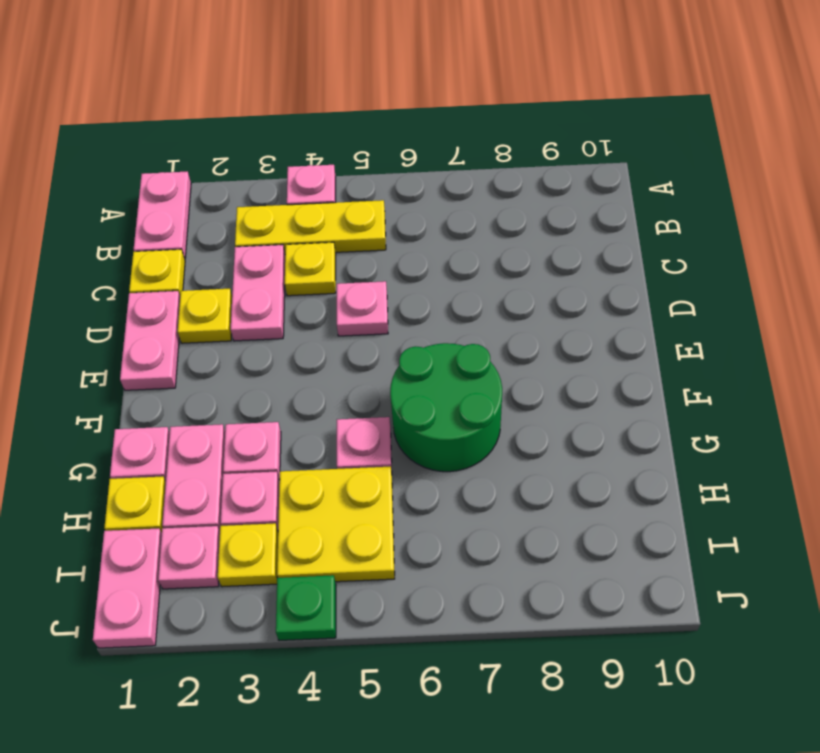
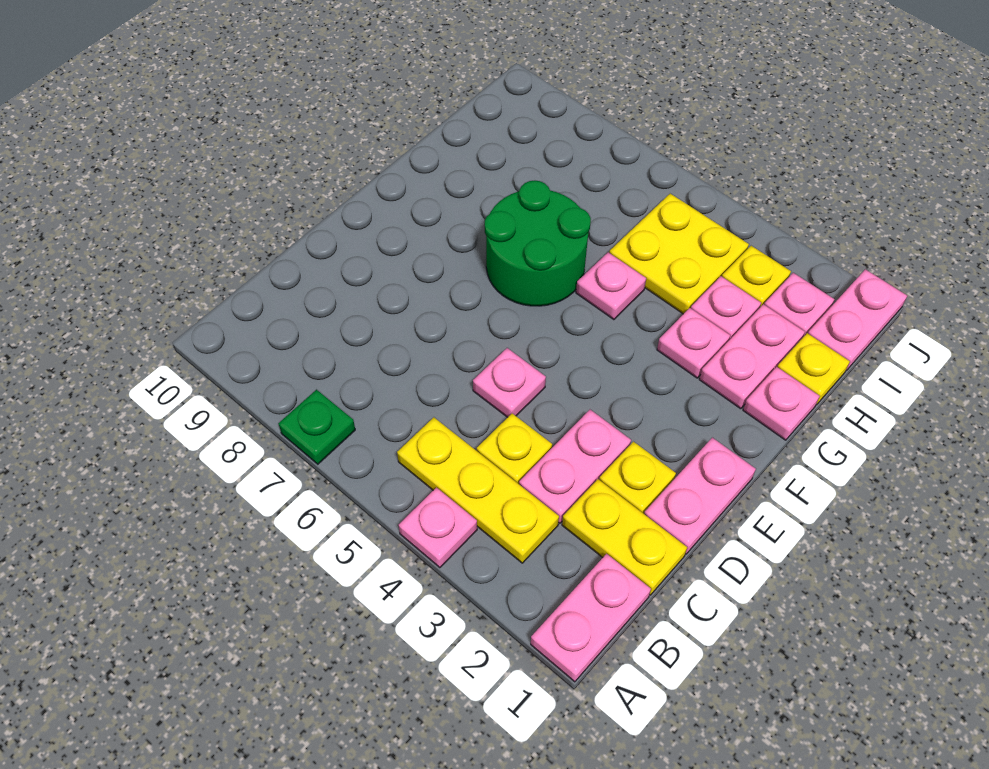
yellow 1x1 plate [129,249,185,295] -> yellow 1x2 plate [562,479,687,595]
green 1x1 plate [276,575,336,641] -> green 1x1 plate moved to [278,390,355,464]

